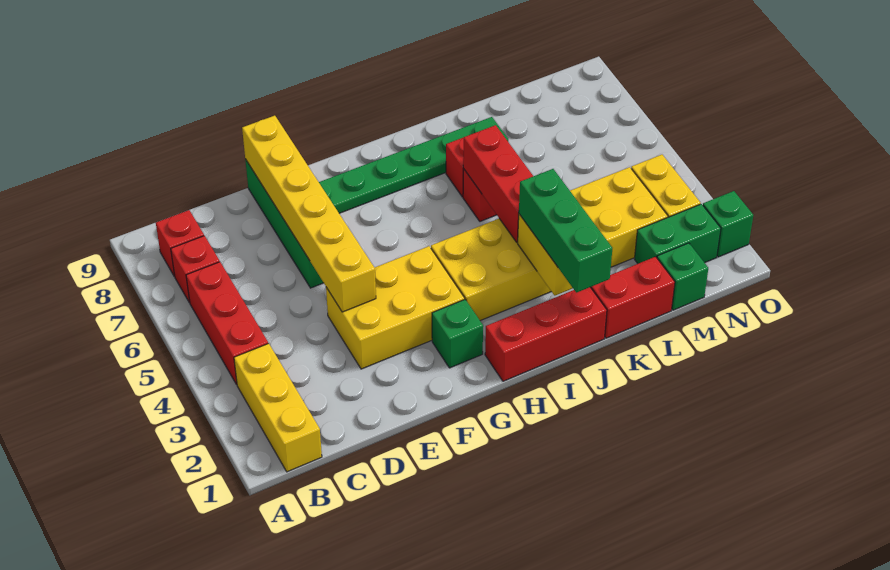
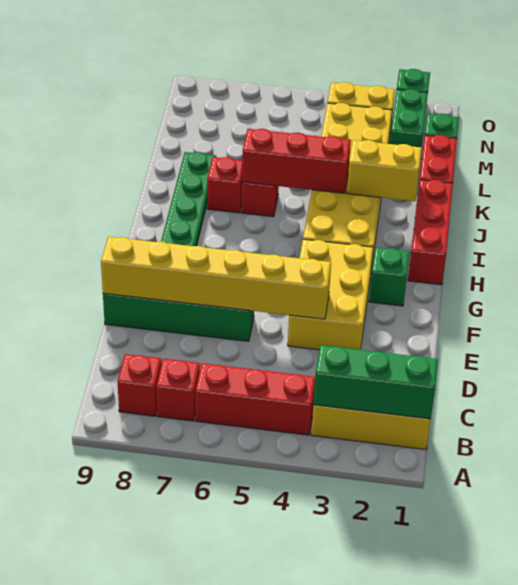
green 1x3 brick [519,169,612,293] -> green 1x3 brick moved to [313,345,438,419]

